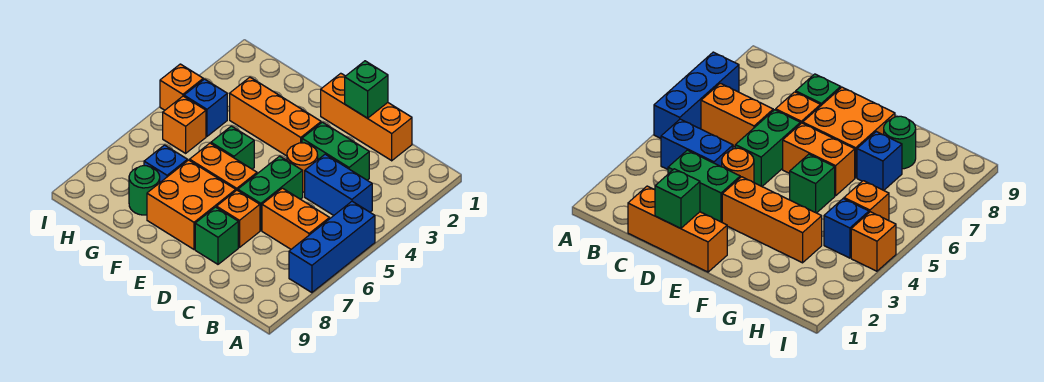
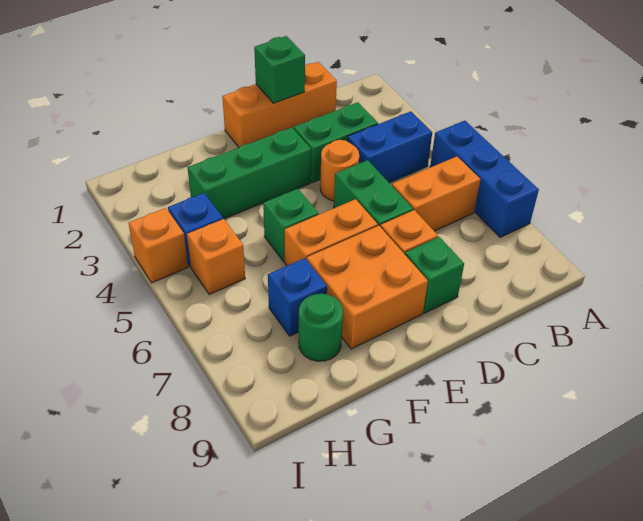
orange 1x3 brick [230,77,321,156] -> green 1x3 brick [188,128,311,219]

